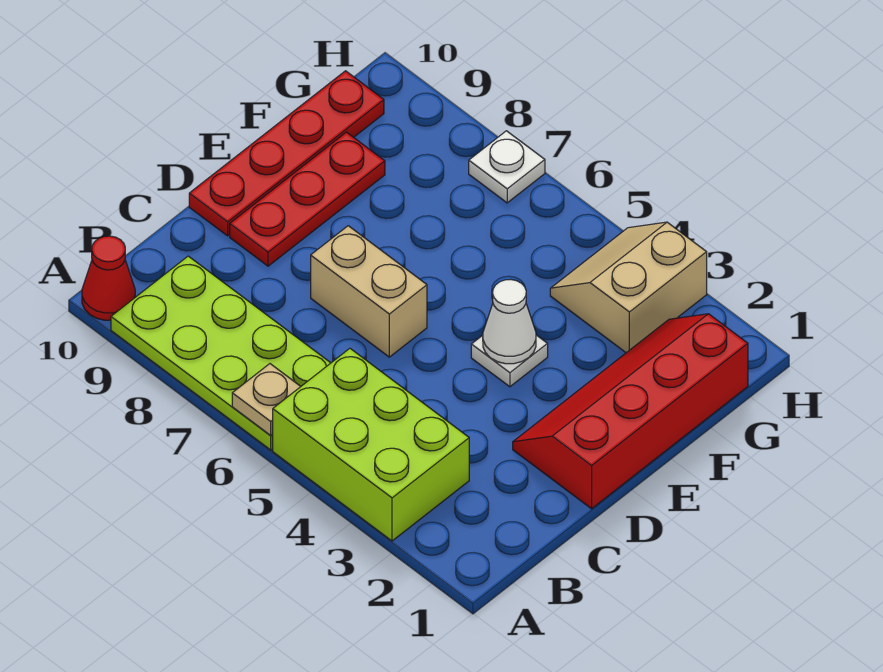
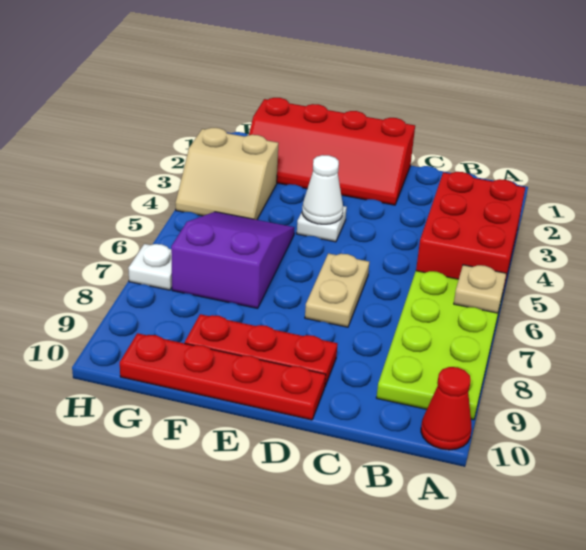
lime 2x3 brick [273,348,469,541] -> red 2x3 brick [416,172,525,291]
tan 1x2 brick [311,226,427,357] -> tan 1x2 plate [305,253,369,327]
none -> purple 2x3 slope [171,212,295,308]

